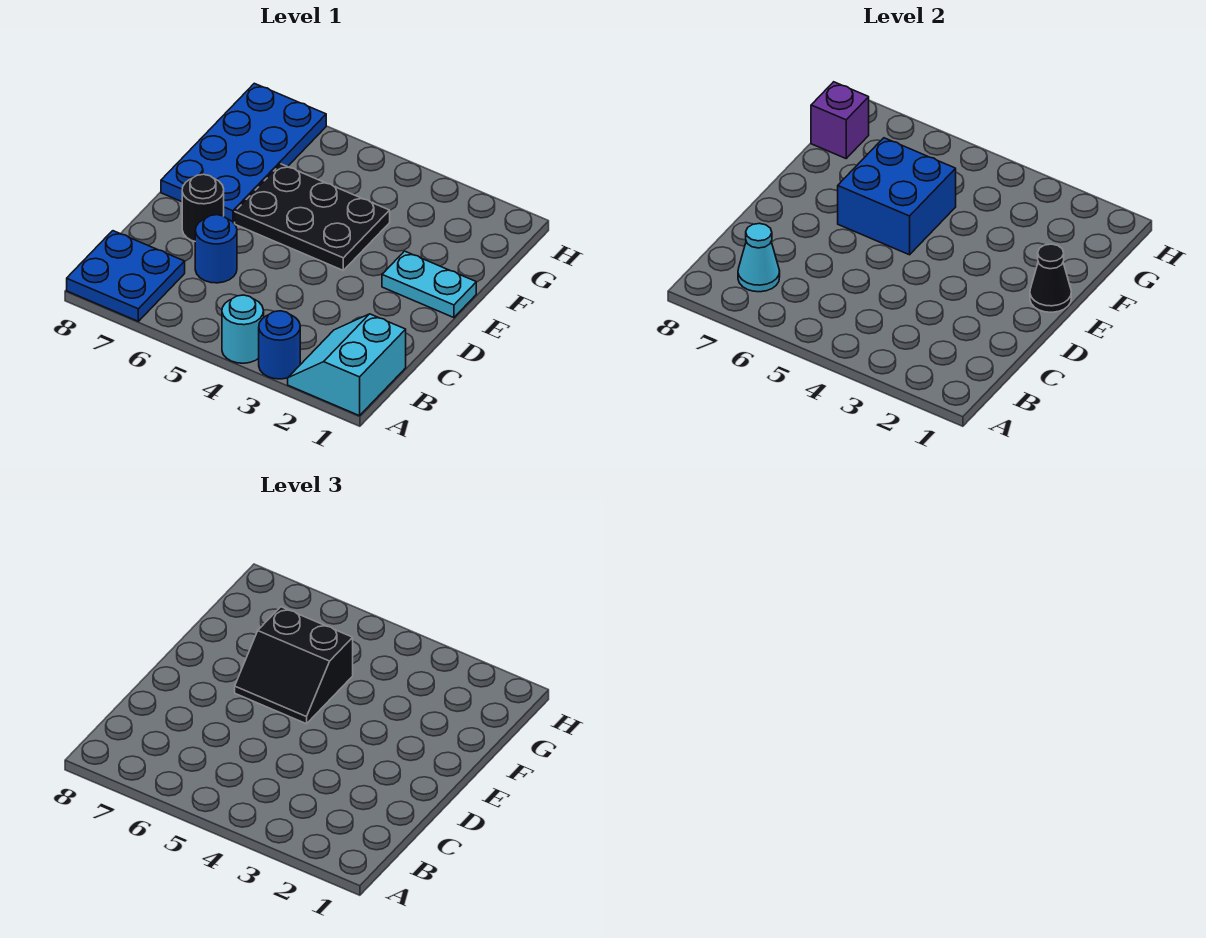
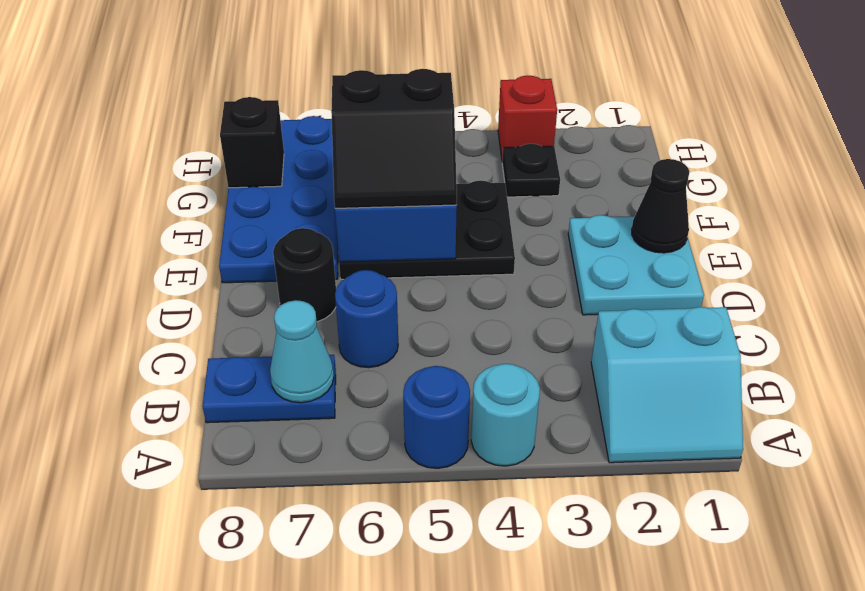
cyan 2x2 slope [288,314,406,416] -> cyan 2x2 slope turned to [591,307,743,463]
blue 1x1 round brick [259,311,300,379] -> blue 1x1 round brick moved to [403,366,470,468]
blue 2x2 plate [67,231,185,321] -> blue 1x2 plate [203,355,336,423]
cyan 1x2 plate [382,251,476,318] -> cyan 2x2 plate [568,215,704,315]
none -> black 1x1 plate [502,144,560,197]
purple 1x1 brick [811,82,869,158] -> black 1x1 brick [220,97,284,188]
none -> red 1x1 brick [498,76,557,160]

